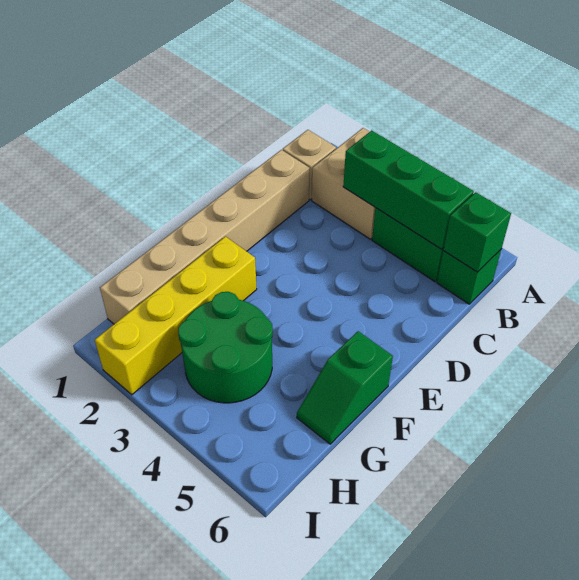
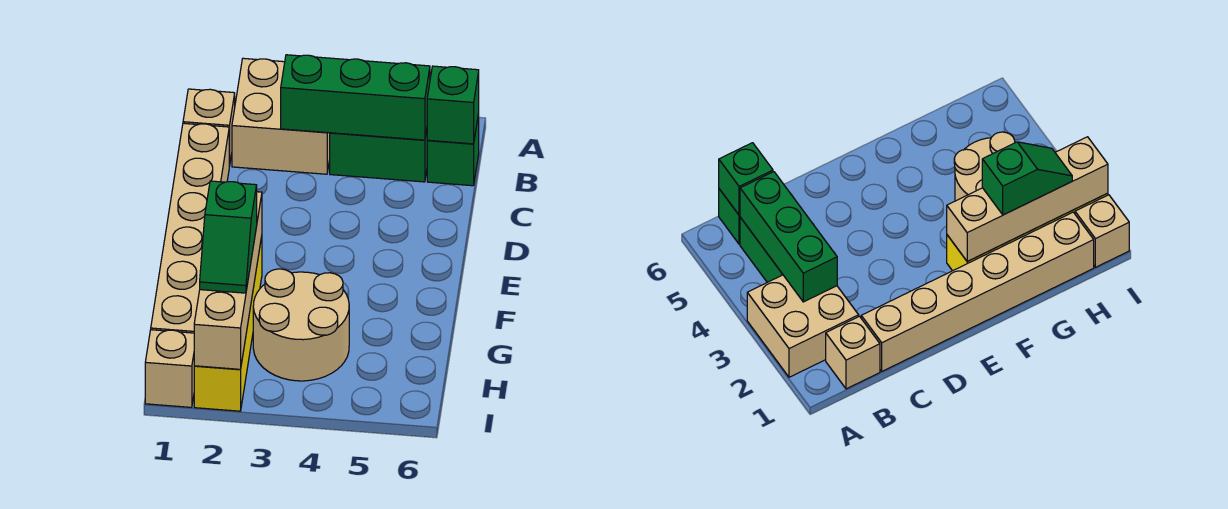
none -> tan 1x4 brick [194,192,262,369]
green 1x2 slope [297,331,393,444] -> green 1x2 slope moved to [200,181,257,293]
green 2x2 round brick [178,292,273,403] -> tan 2x2 round brick [253,269,349,381]
none -> tan 1x1 brick [145,330,194,407]

